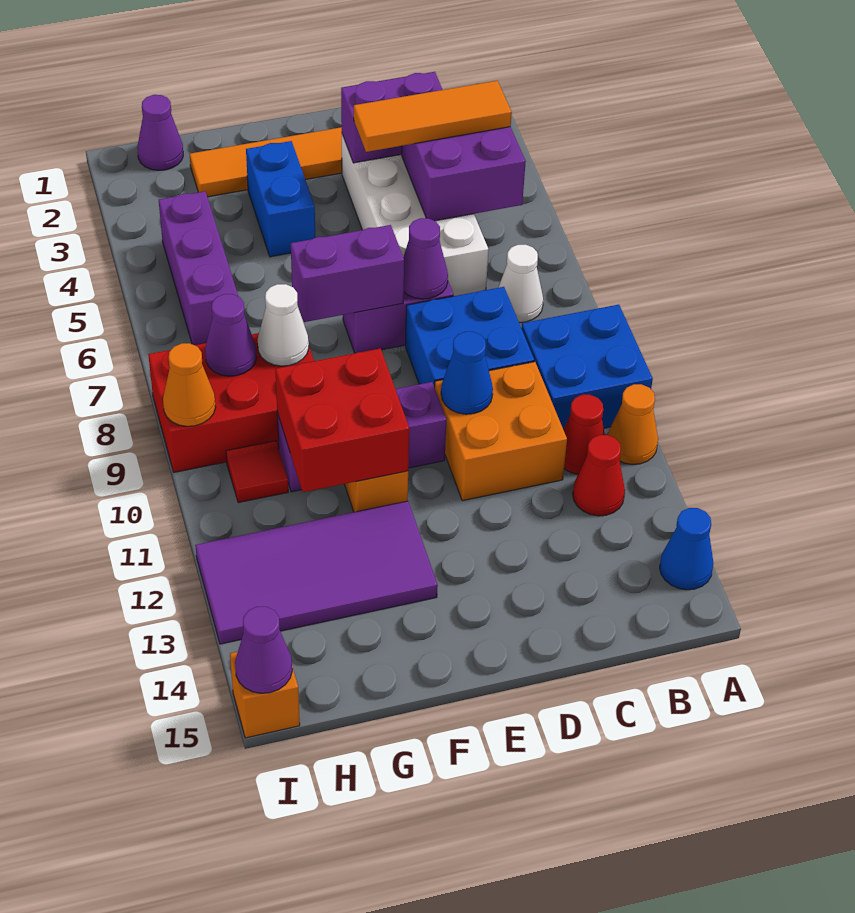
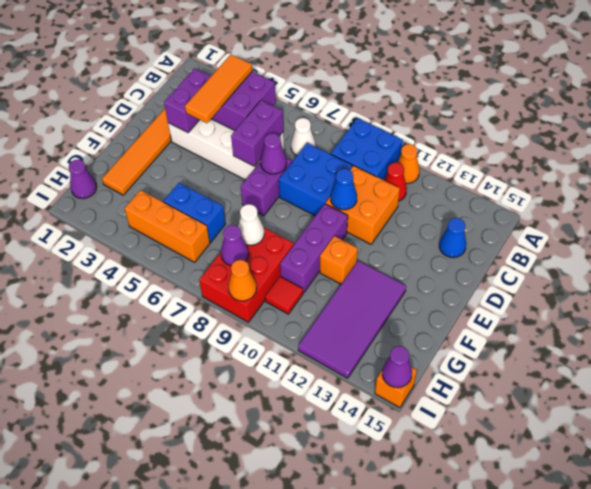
blue 1x1 cone [660,508,713,590] -> blue 1x1 cone moved to [439,218,466,258]
red 1x1 cone [573,435,625,516] -> none
purple 1x2 brick [291,225,404,322] -> purple 1x2 brick moved to [231,100,284,166]
blue 1x2 brick [246,141,315,257] -> blue 1x2 brick moved to [164,183,225,242]
red 2x2 brick [275,348,409,492] -> none
purple 1x3 brick [159,191,238,345] -> orange 1x3 brick [125,190,210,262]

